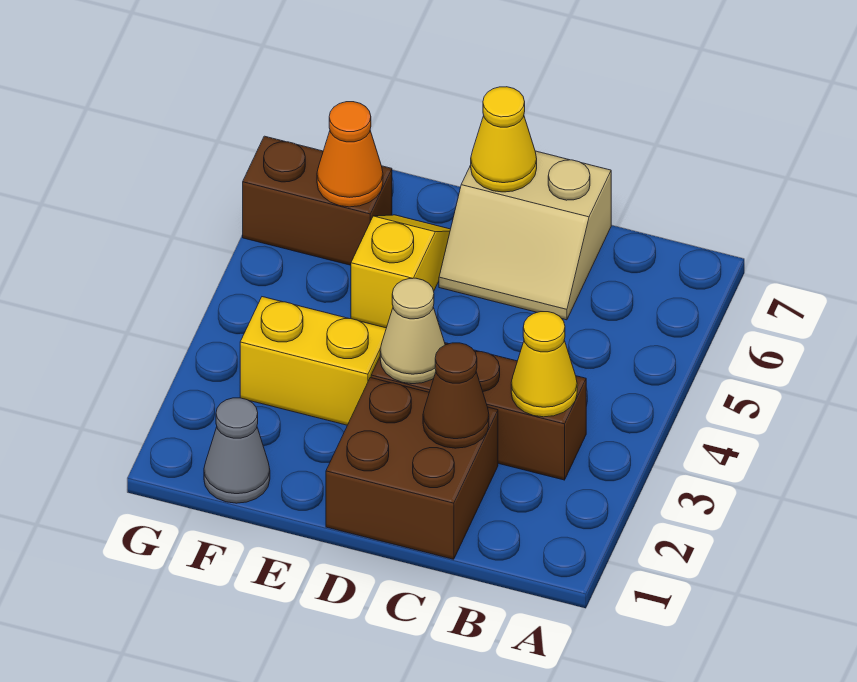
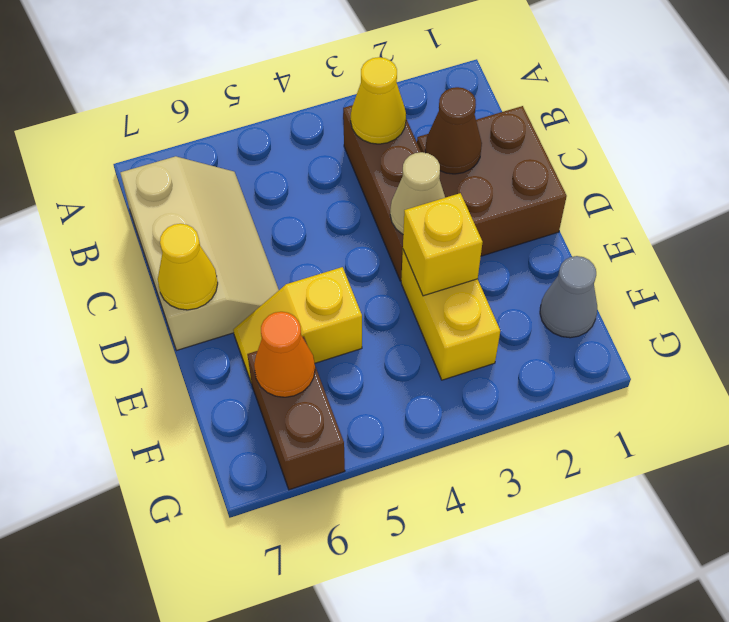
tan 2x2 slope [439,151,611,320] -> tan 2x3 slope [121,156,279,350]
none -> yellow 1x1 brick [403,193,483,296]

